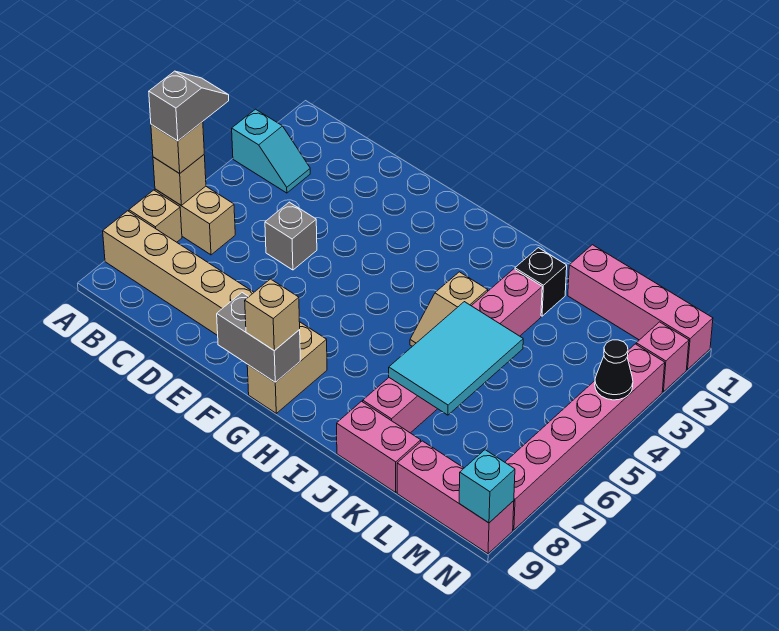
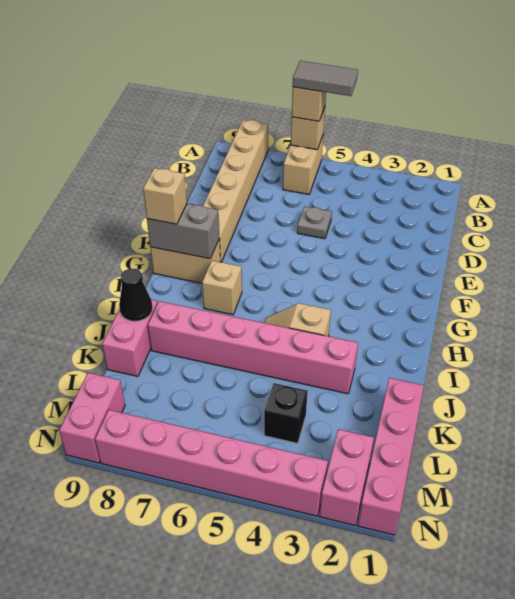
cyan 1x2 slope [232,109,310,193] -> none
grey 1x2 slope [149,71,229,141] -> grey 1x2 tile [293,61,358,96]
tan 1x1 brick [129,190,182,242] -> tan 1x1 brick moved to [202,261,242,315]
grey 1x1 brick [265,202,317,270] -> grey 1x1 plate [297,206,332,239]
grey 1x2 brick [217,293,300,382] -> grey 1x2 brick turned to [147,204,219,259]
black 1x1 brick [515,248,567,316] -> black 1x1 brick moved to [264,383,308,444]
cyan 2x3 tile [389,302,523,415] -> none
pink 1x3 brick [397,441,514,554] -> pink 1x2 brick [59,373,125,463]
pink 1x1 brick [636,322,689,392] -> pink 1x2 brick [319,429,374,526]
black 1x1 cone [595,340,633,400] -> black 1x1 cone moved to [119,269,153,321]
cyan 1x1 brick [459,450,515,523] -> none

